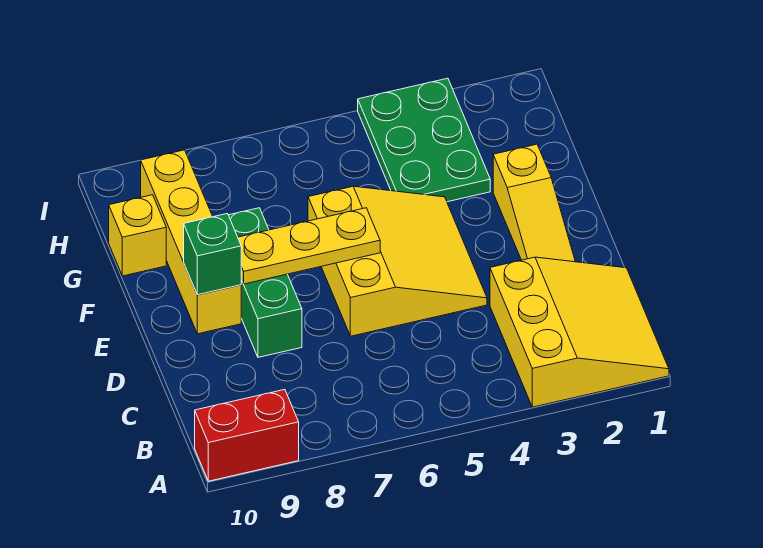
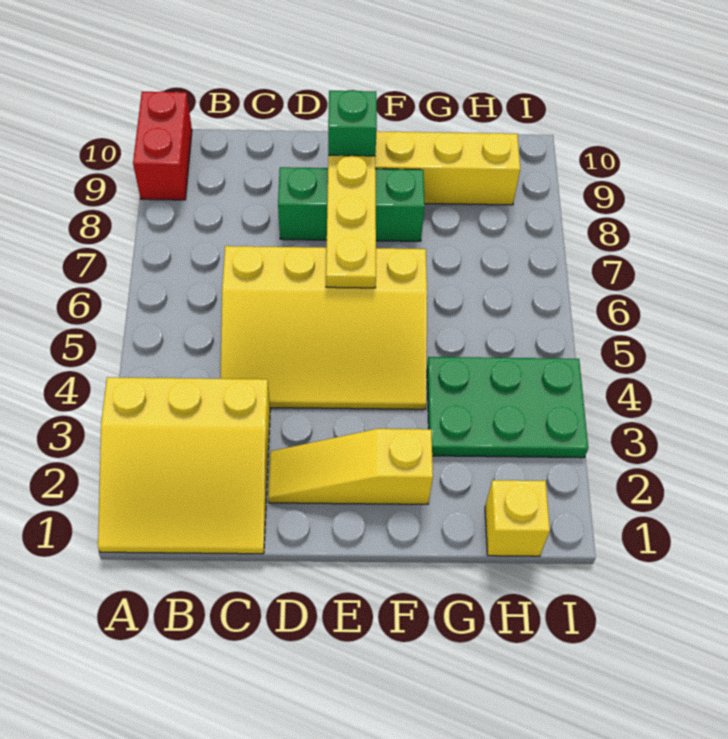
yellow 3x3 slope [308,186,487,336] -> yellow 3x4 slope [220,246,427,409]
yellow 1x1 brick [109,195,166,276] -> yellow 1x1 brick moved to [485,480,550,556]

